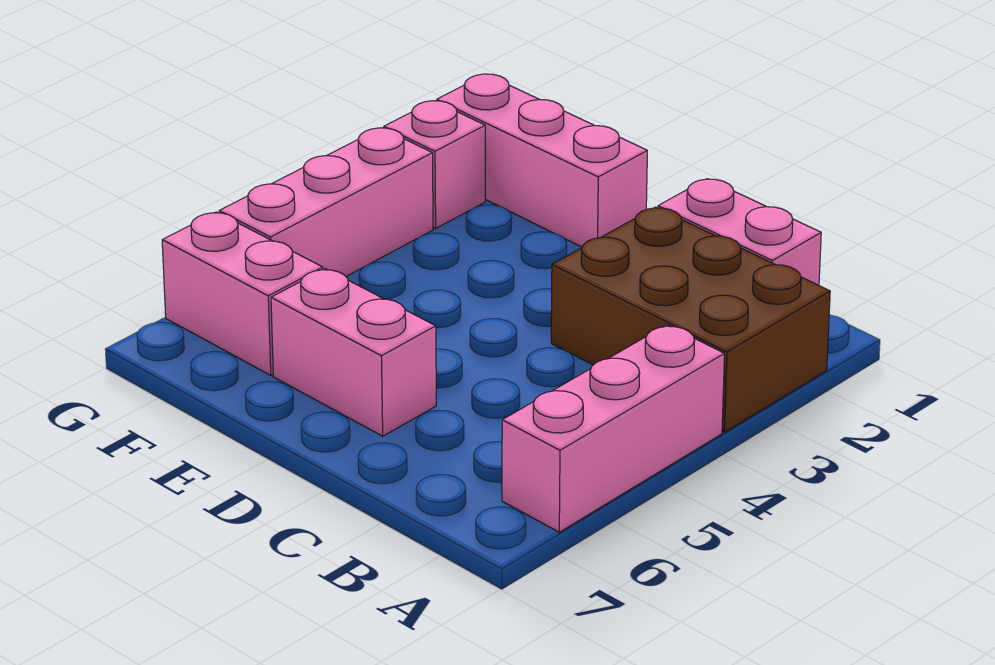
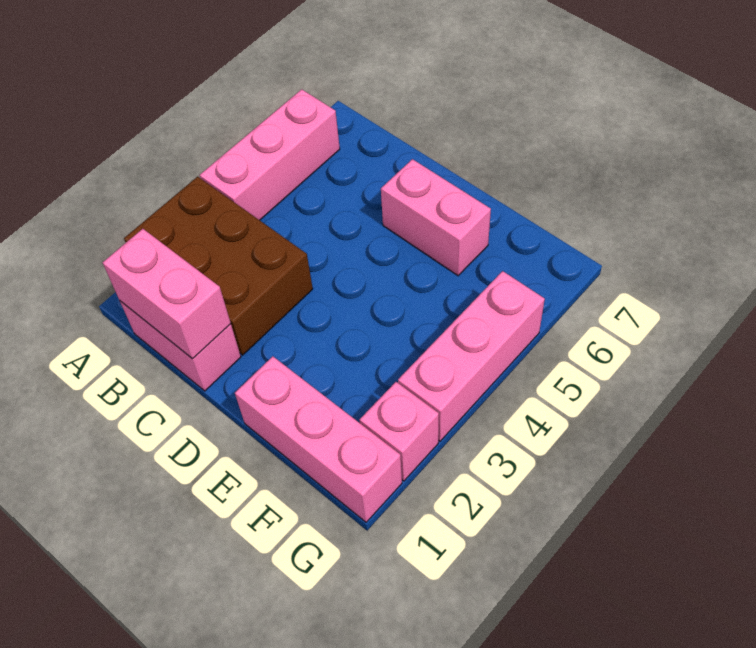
pink 1x2 brick [162,212,323,375] -> pink 1x2 brick moved to [102,229,231,359]

